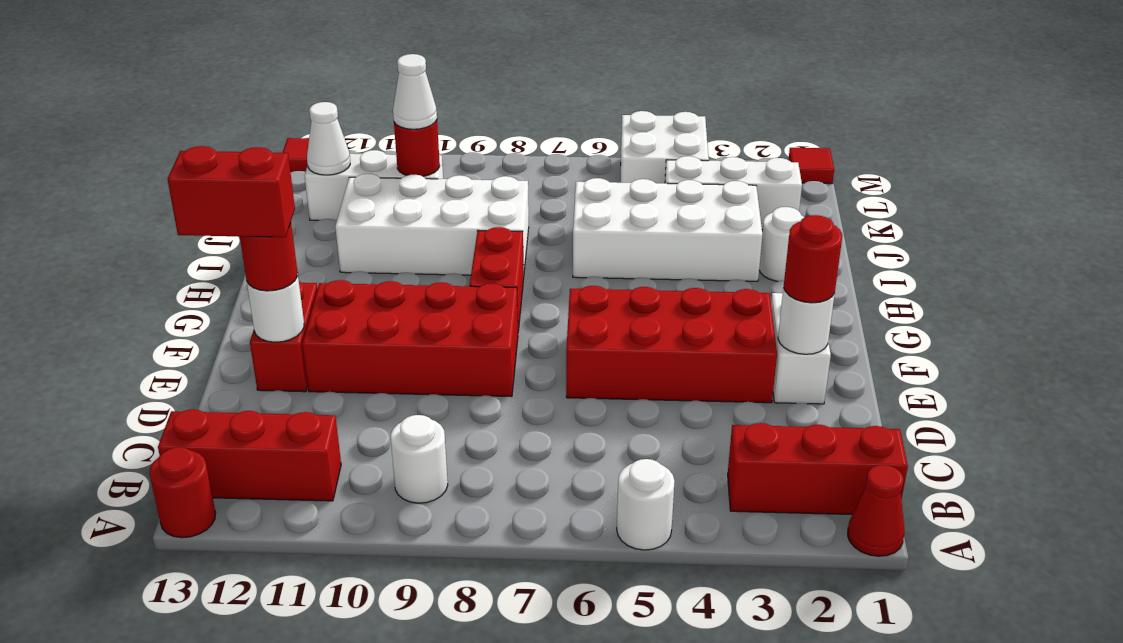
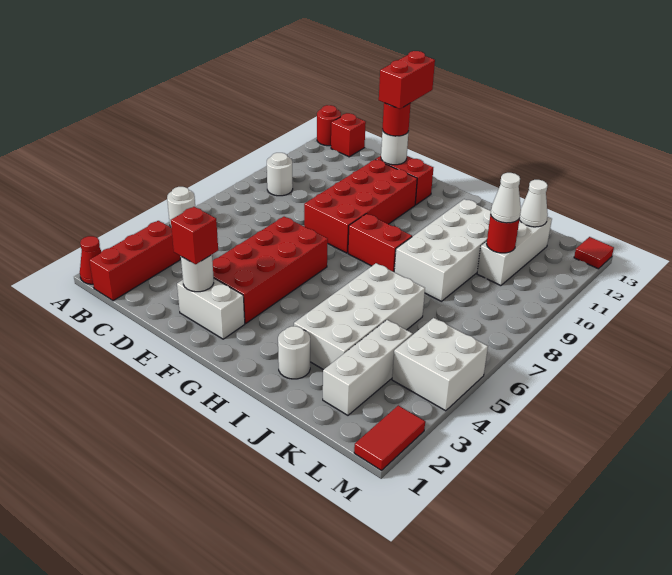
red 1x3 brick [158,409,341,501] -> red 1x1 brick [331,113,366,157]
red 1x1 round brick [784,215,842,303] -> red 1x1 brick [171,207,218,264]
red 1x1 tile [789,148,834,184] -> red 1x2 tile [354,405,425,470]

